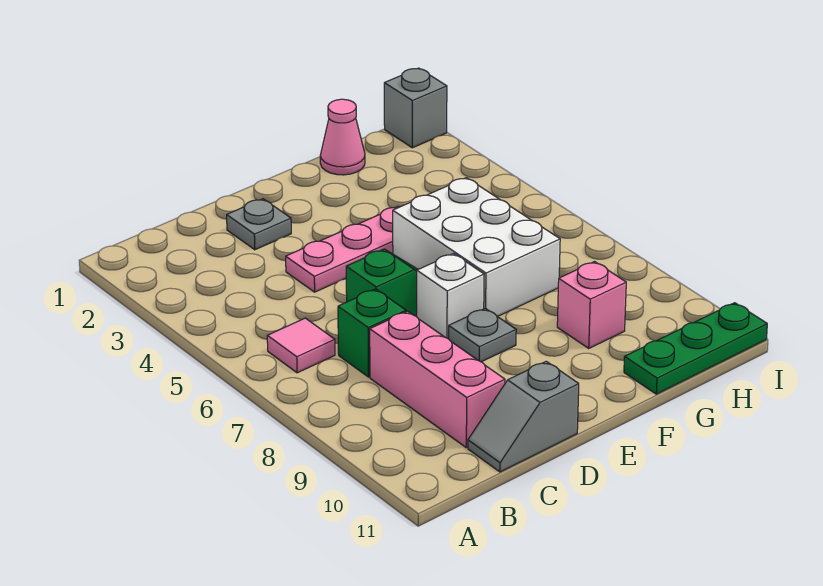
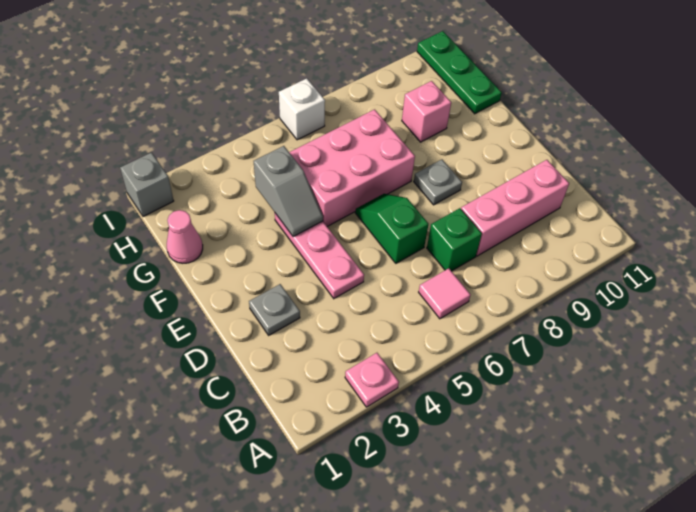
none -> pink 1x1 plate [345,353,399,407]
grey 1x2 slope [468,361,579,472] -> grey 1x2 slope moved to [254,146,323,237]
white 1x1 brick [417,254,484,339] -> white 1x1 brick moved to [279,78,325,140]
white 2x3 brick [393,178,560,317] -> pink 2x3 brick [289,109,415,226]

